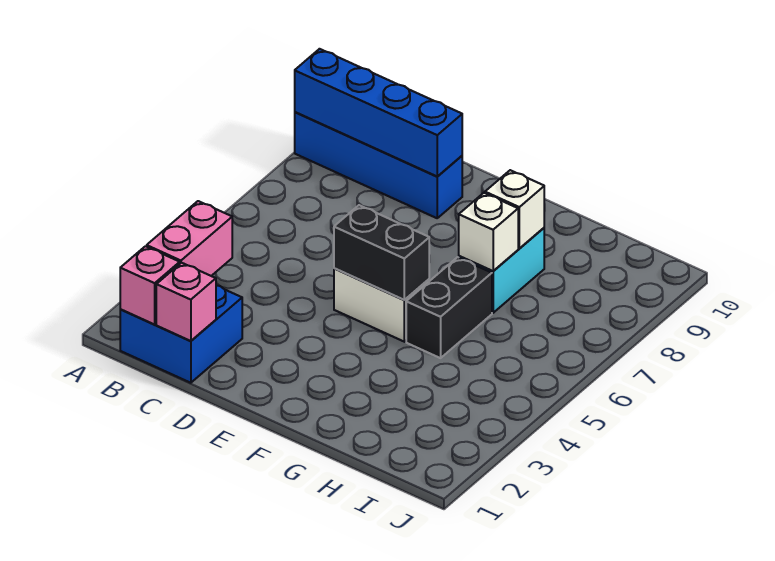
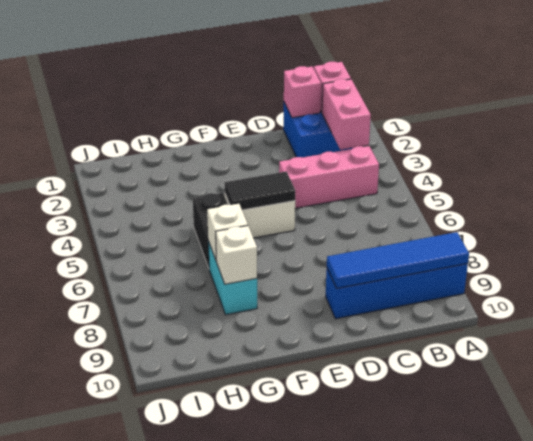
blue 1x4 brick [295,49,462,177] -> blue 1x4 tile [327,232,469,288]
none -> pink 1x3 brick [279,146,379,208]
black 1x2 brick [334,205,429,300] -> black 1x2 tile [224,171,295,210]

